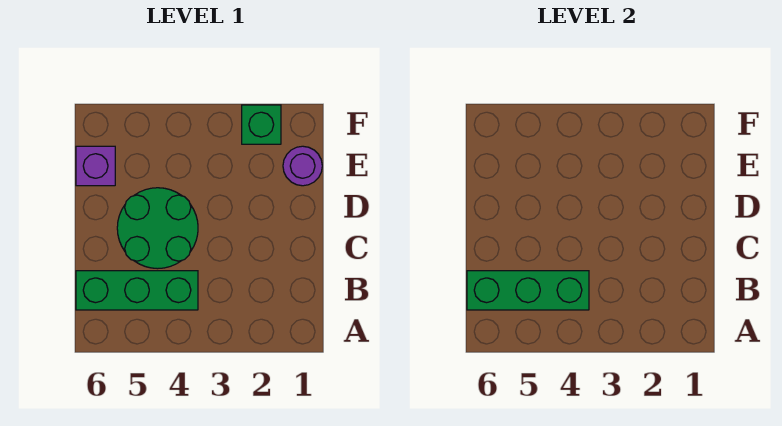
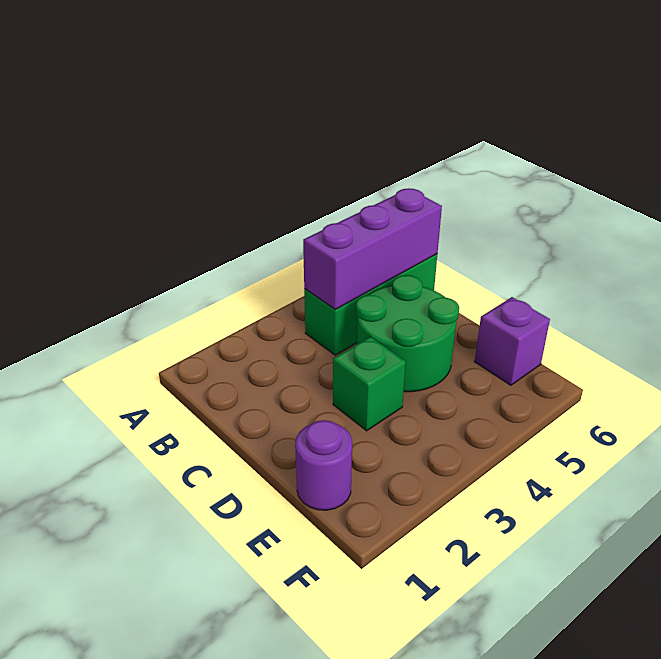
green 1x3 brick [467,271,589,310] -> purple 1x3 brick [303,188,442,309]
green 1x1 brick [242,105,281,144] -> green 1x1 brick moved to [333,337,406,431]

